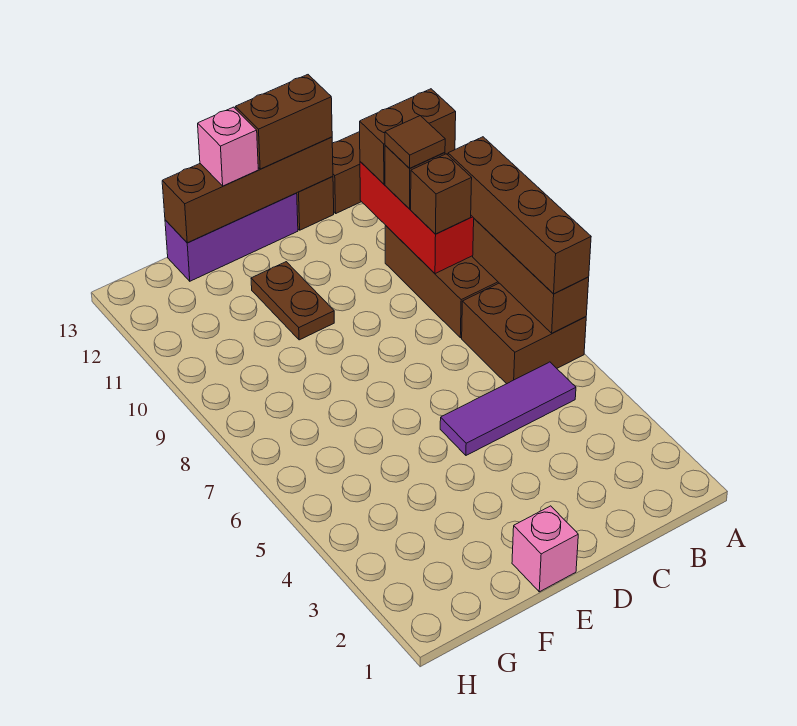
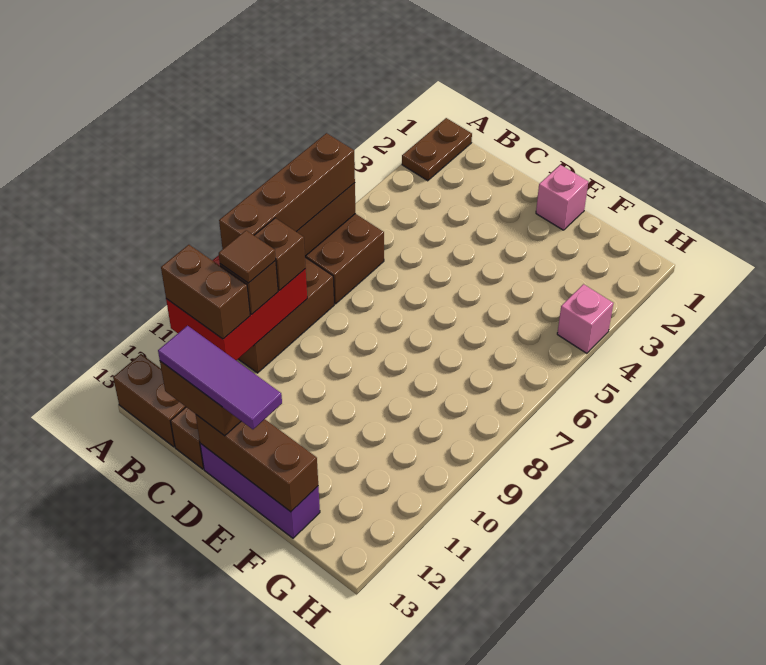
purple 1x3 tile [440,362,576,455] -> purple 1x3 tile moved to [158,326,282,429]
brown 1x4 brick [162,137,333,243] -> brown 1x3 brick [196,415,318,512]
brown 1x2 plate [251,262,334,340] -> brown 1x2 plate moved to [402,118,472,181]
pink 1x1 brick [198,107,258,186] -> pink 1x1 brick moved to [557,284,613,353]

